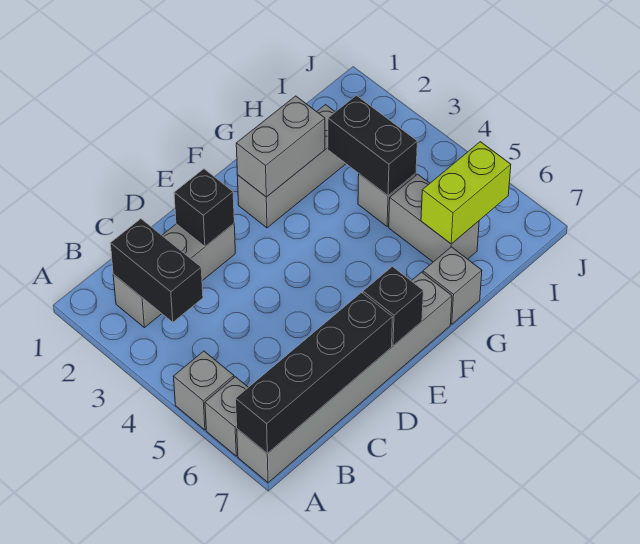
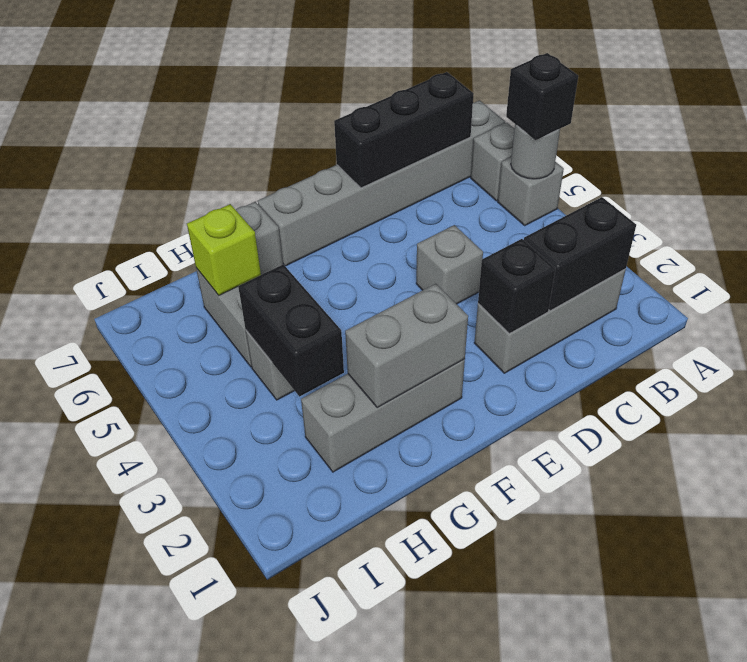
none -> grey 1x1 round brick [511,124,560,179]
black 1x4 brick [236,293,393,454] -> black 1x3 brick [334,72,474,188]
black 1x2 brick [110,219,203,322] -> black 1x2 brick turned to [524,197,636,311]
none -> grey 1x1 brick [416,225,483,304]
black 1x1 brick [363,267,423,346] -> black 1x1 brick moved to [506,53,578,140]
lime 1x2 brick [421,142,511,244] -> lime 1x1 brick [187,204,261,295]

